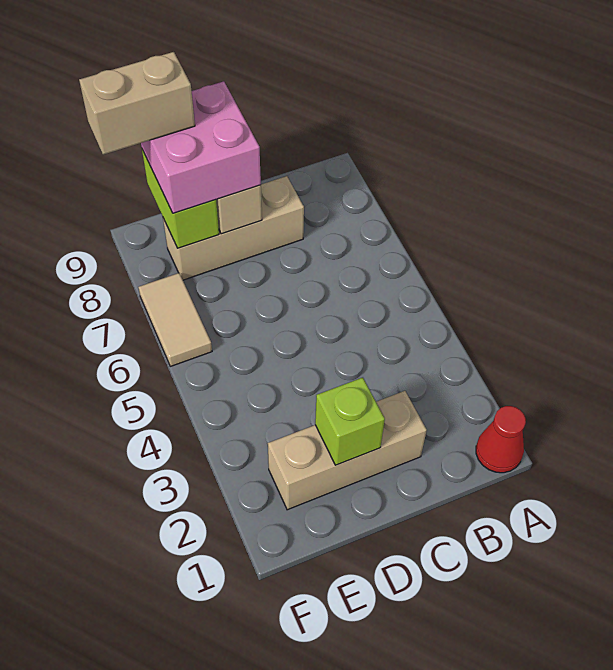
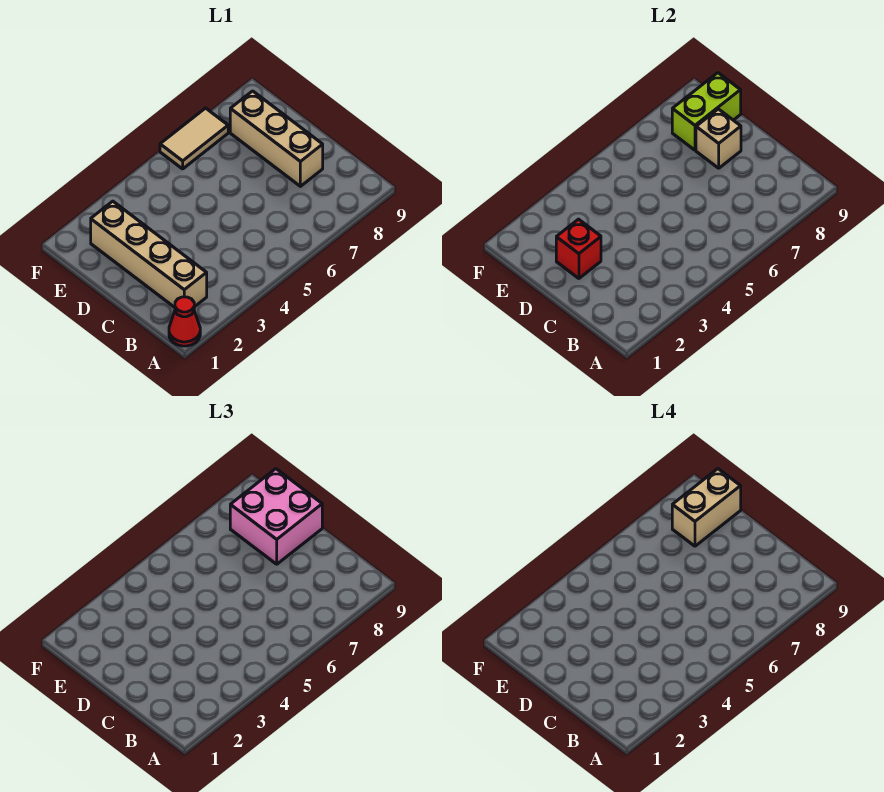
tan 1x3 brick [268,391,427,510] -> tan 1x4 brick [91,201,207,307]
lime 1x1 brick [315,378,385,465] -> red 1x1 brick [556,219,601,278]
tan 1x2 brick [79,52,195,155] -> tan 1x2 brick turned to [672,469,741,546]

